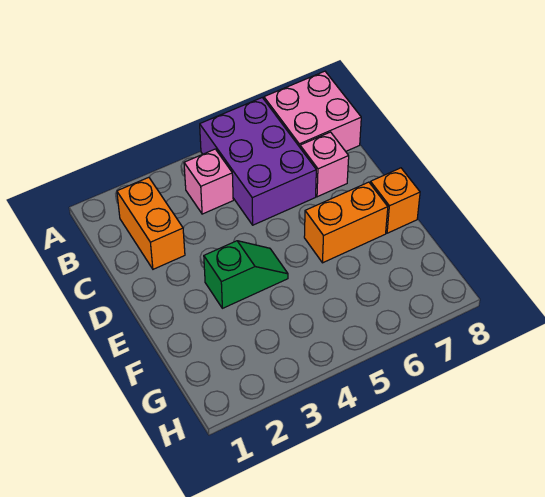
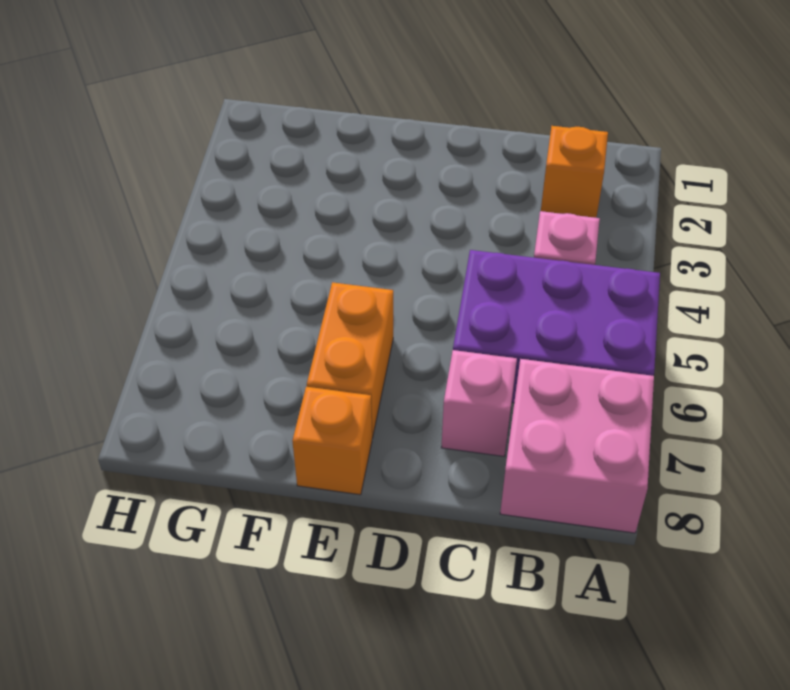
orange 1x2 brick [117,177,185,269] -> orange 1x1 brick [541,126,608,218]
green 1x2 slope [204,241,288,308] -> none

